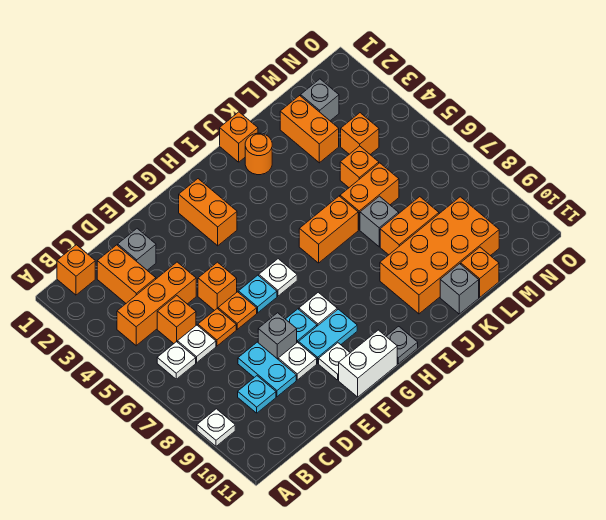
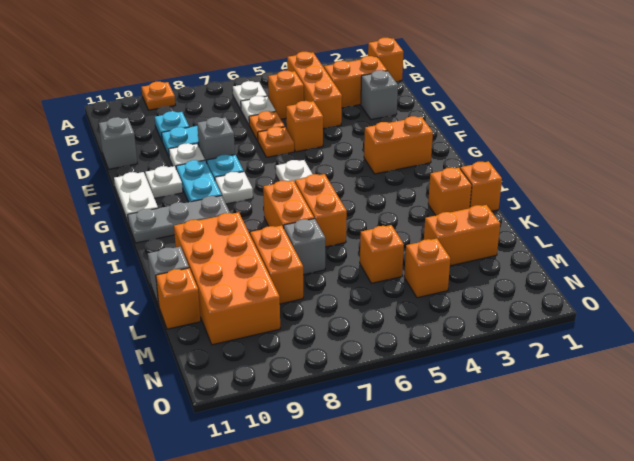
white 1x1 plate [197,409,235,446] -> orange 1x1 plate [141,82,175,110]
cyan 1x1 plate [238,275,277,313] -> none
white 1x2 brick [339,330,397,397] -> white 1x2 plate [114,172,158,221]
grey 1x1 plate [386,326,418,364] -> grey 1x3 plate [128,196,230,243]
orange 1x1 round brick [245,133,272,175] -> orange 1x1 brick [428,168,472,215]
orange 1x2 brick [340,163,399,230] -> orange 1x2 brick moved to [263,180,314,228]
grey 1x1 brick [301,79,339,121] -> grey 1x1 brick moved to [99,117,137,169]

